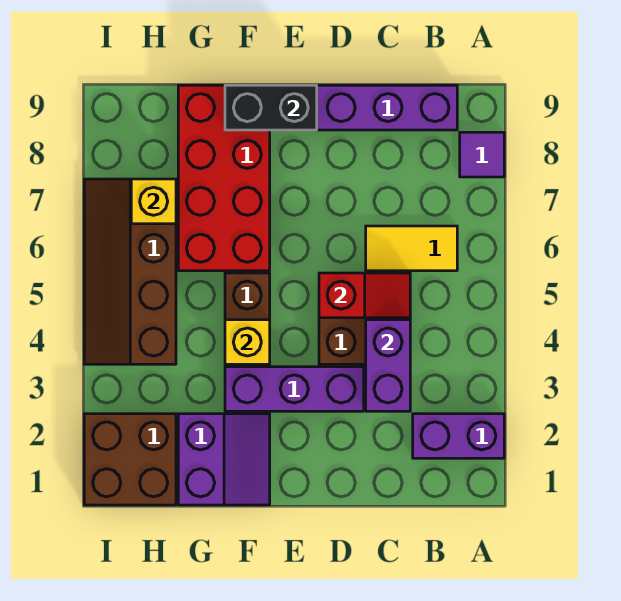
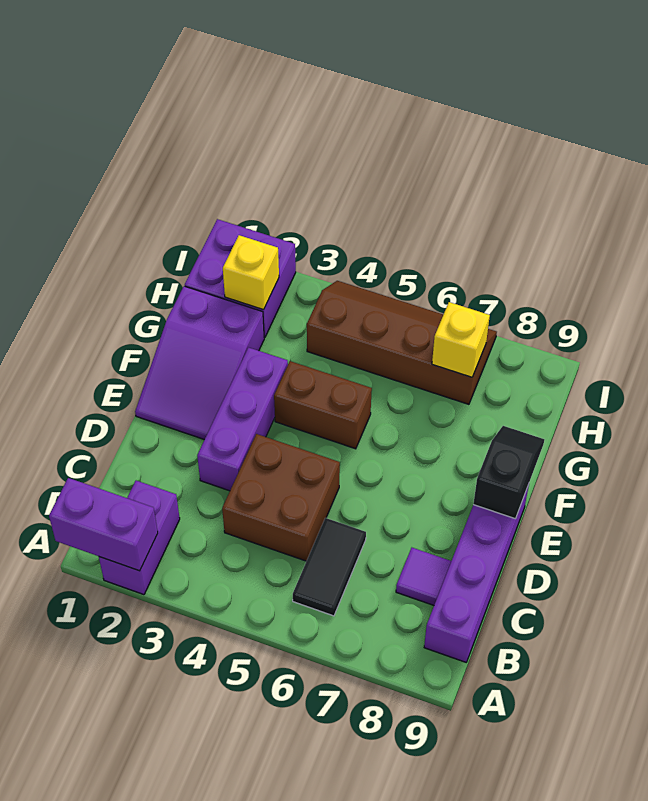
purple 1x1 tile [460,132,504,177] -> purple 1x1 tile moved to [396,548,451,605]
yellow 1x2 tile [366,226,457,271] -> black 1x2 tile [293,518,366,616]
purple 1x2 brick [366,320,410,411] -> purple 1x2 brick moved to [49,478,158,571]
red 1x2 slope [319,273,410,318] -> none
black 1x2 brick [225,85,317,130] -> black 1x2 slope [473,426,544,519]
purple 2x2 slope [178,414,270,505] -> purple 2x3 slope [135,286,264,440]
yellow 1x1 brick [225,320,270,364] -> yellow 1x1 brick moved to [223,235,279,310]
red 2x4 brick [178,85,270,271] -> none
brown 2x2 brick [84,414,176,505] -> purple 2x2 brick [185,219,296,338]

